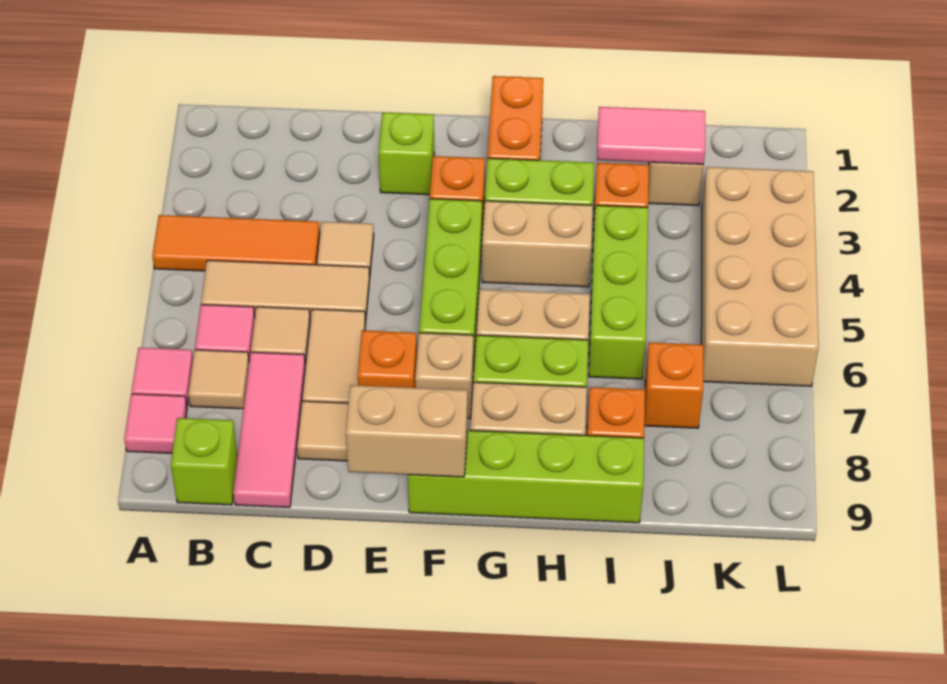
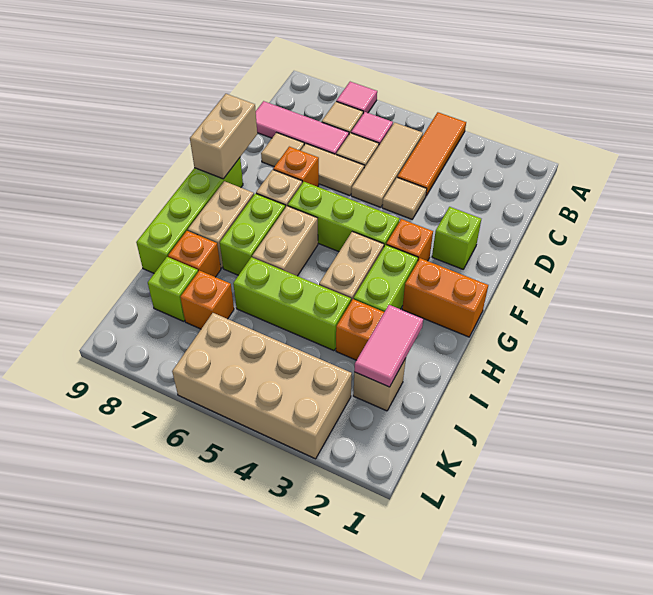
pink 1x1 tile [124,394,187,453] -> none
lime 1x1 brick [171,418,238,505] -> lime 1x1 brick moved to [148,257,198,321]

